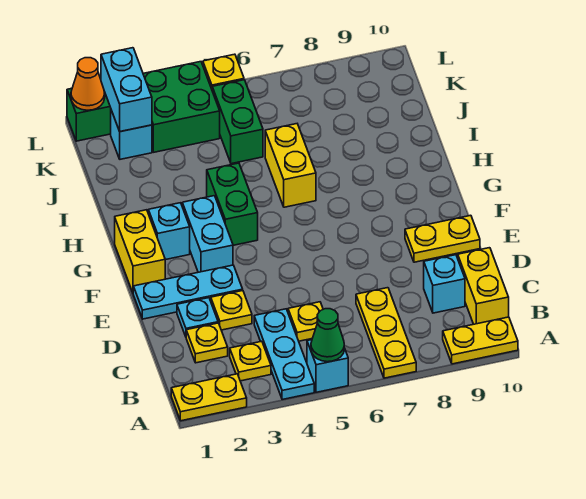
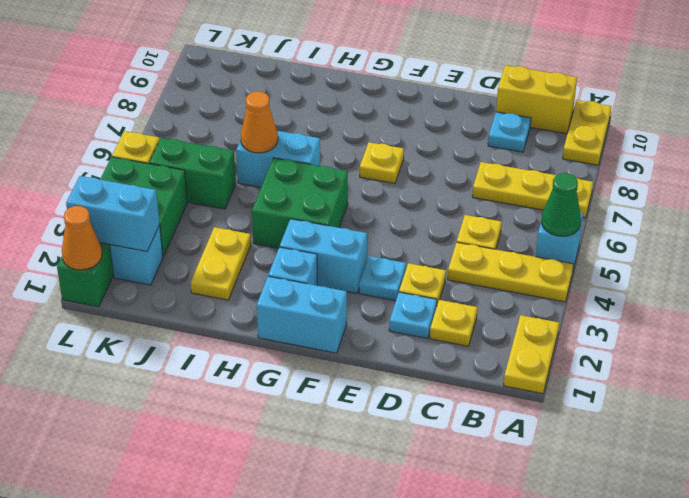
cyan 1x3 plate [254,309,314,400] -> yellow 1x3 plate [448,242,573,302]
yellow 1x1 plate [230,341,271,381] -> yellow 1x1 plate moved to [360,142,404,184]
cyan 1x1 brick [424,255,465,313] -> cyan 1x1 plate [488,112,531,152]
cyan 1x3 plate [133,265,243,319] -> cyan 1x1 plate [359,256,406,301]
yellow 1x2 plate [405,215,480,262] -> yellow 1x2 plate moved to [191,227,251,300]
yellow 1x2 brick [115,210,165,292] -> cyan 1x2 brick [257,276,347,353]
green 1x2 brick [207,163,258,245] -> green 2x2 brick [252,158,348,248]
yellow 1x2 brick [265,124,316,207] -> cyan 1x2 brick [236,131,320,187]
none -> orange 1x1 cone [241,92,278,153]

